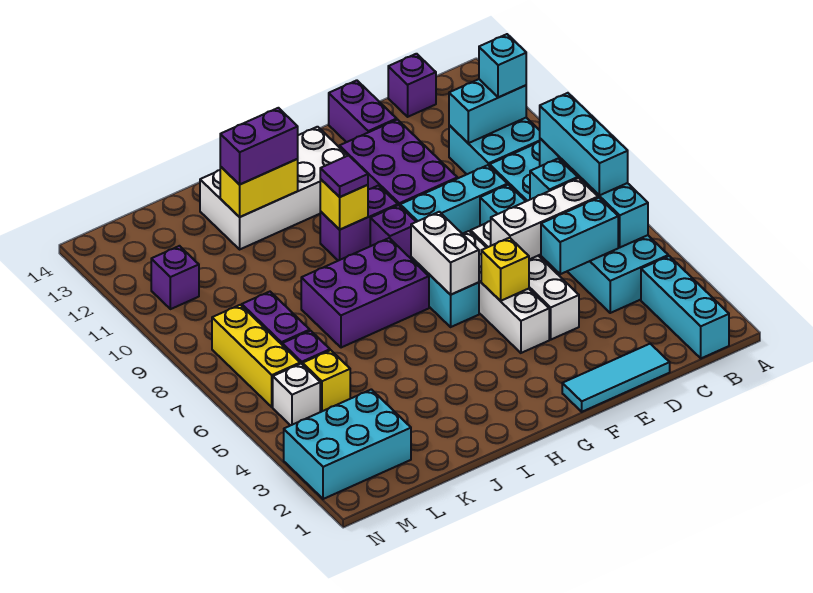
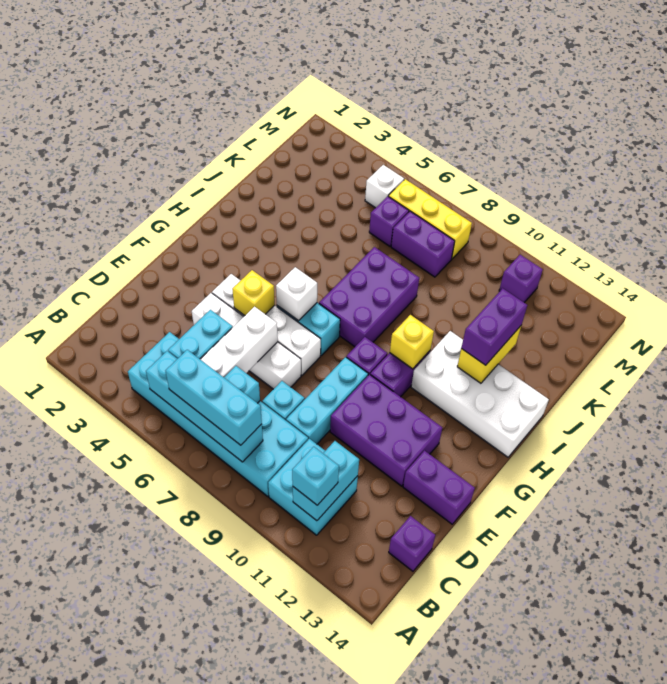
cyan 1x3 brick [641,256,729,358] -> none
cyan 1x3 tile [562,344,670,412] -> none
white 1x2 brick [411,212,479,295] -> white 1x1 brick [276,267,317,321]
white 2x4 brick [200,127,348,249] -> white 2x4 brick turned to [411,331,549,457]
purple 1x1 tile [320,155,368,197] -> none
cyan 2x3 brick [284,389,411,499] -> none
yellow 1x1 brick [303,350,350,412] -> none

